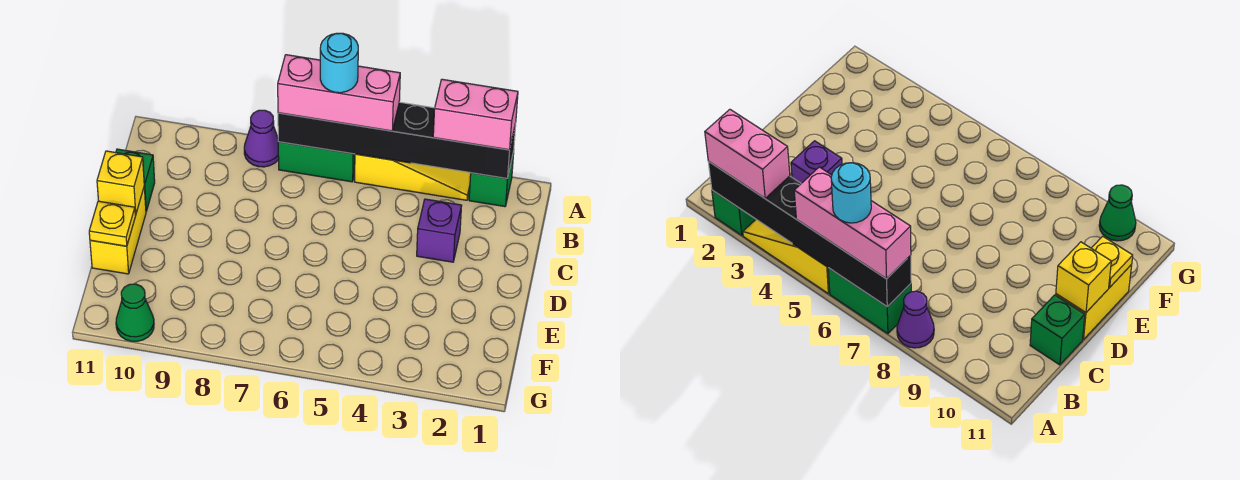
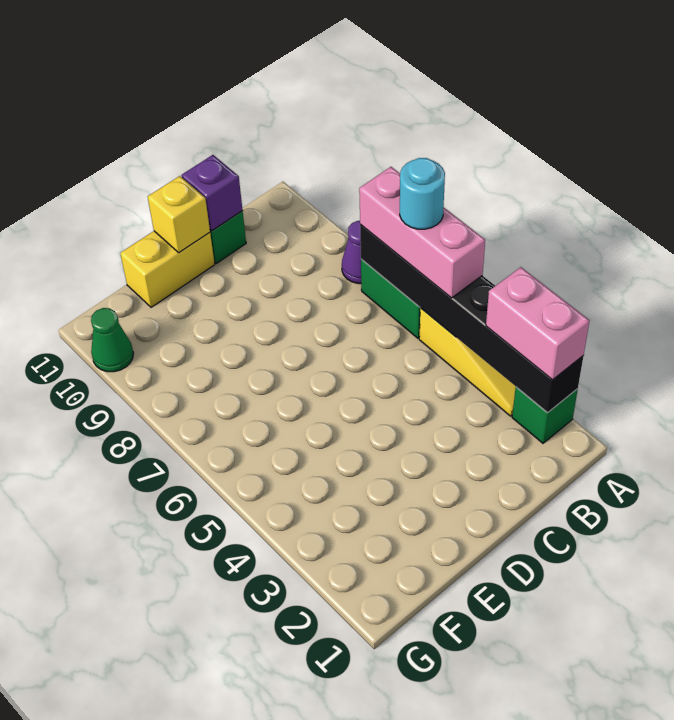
purple 1x1 brick [417,199,462,262] -> purple 1x1 brick moved to [182,155,243,231]
yellow 1x1 plate [89,201,135,246] -> none

